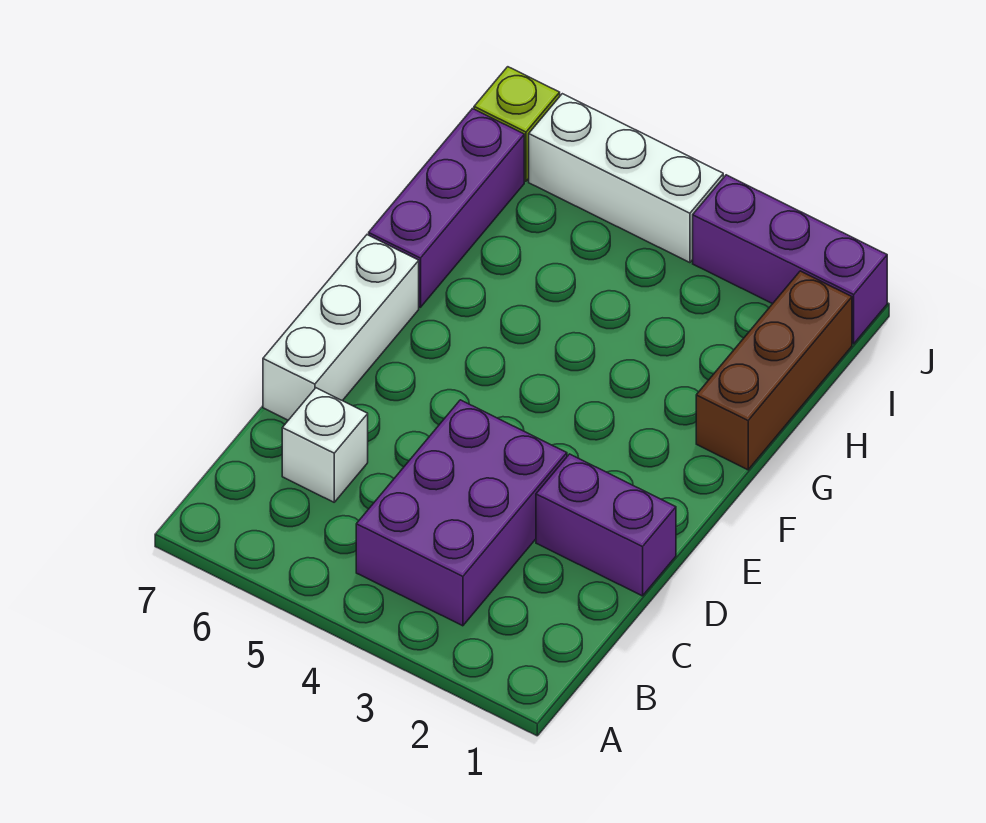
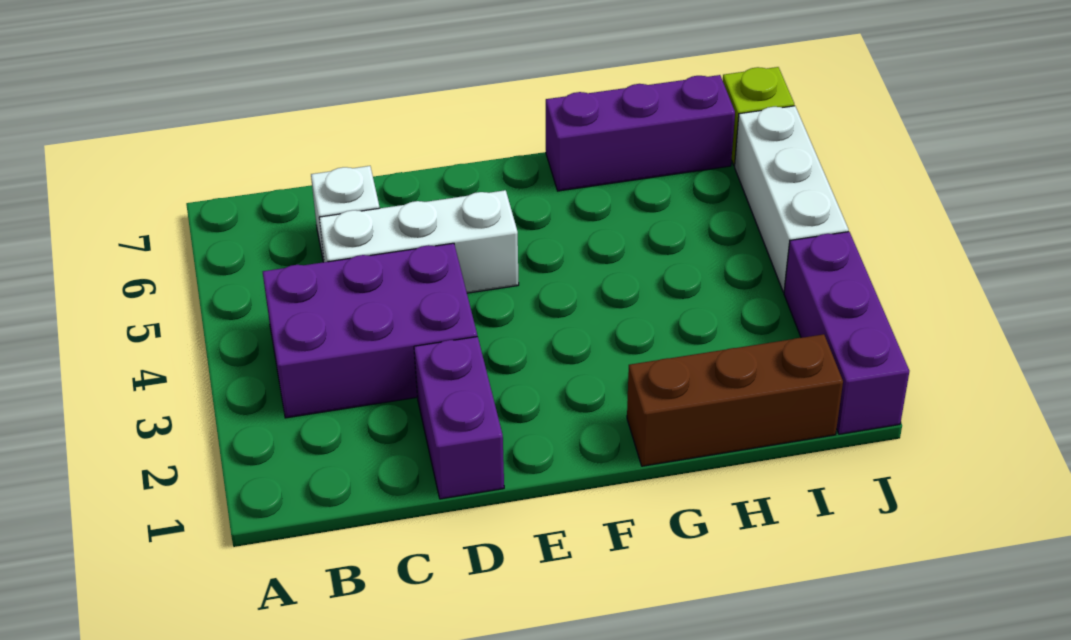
white 1x3 brick [263,235,419,420] -> white 1x3 brick moved to [319,190,519,293]

